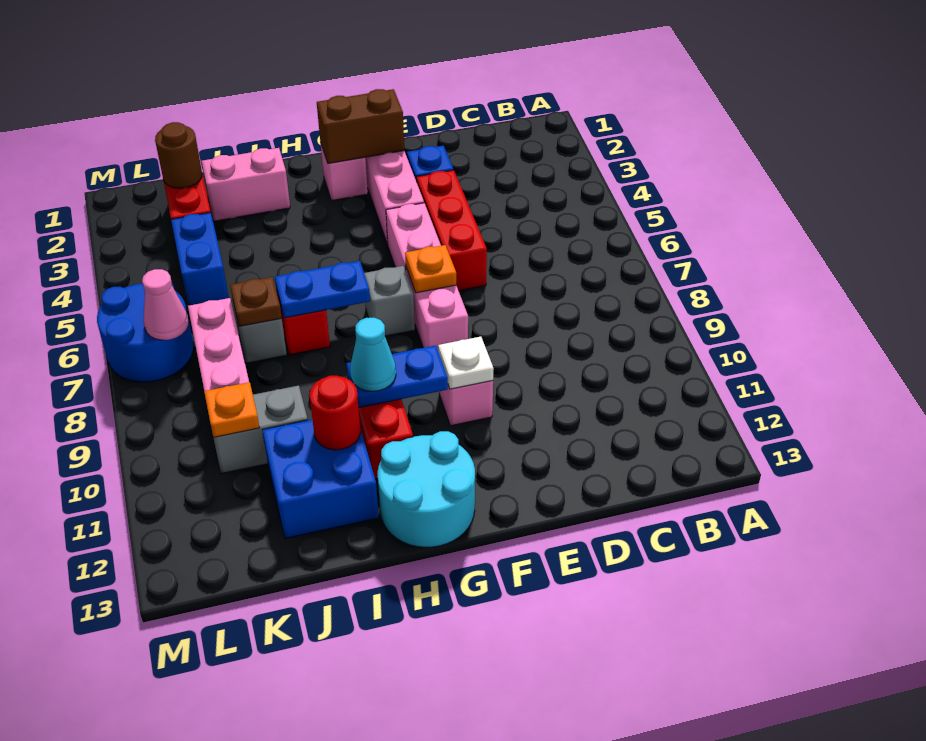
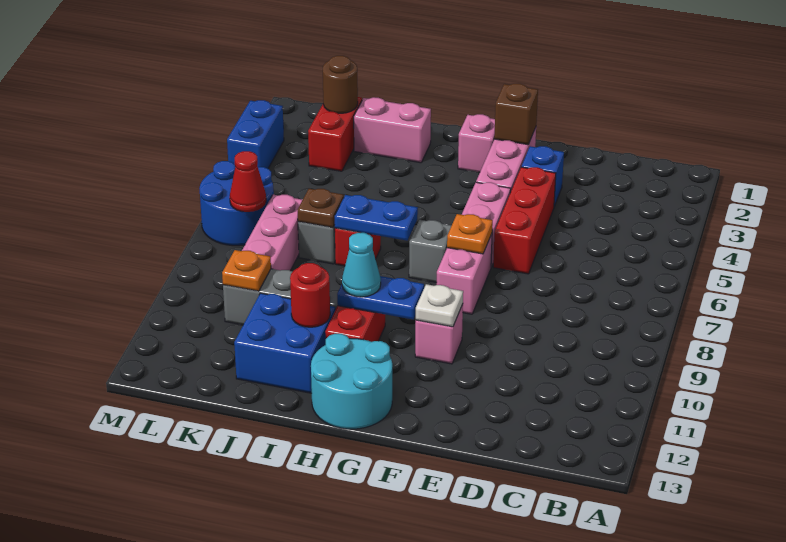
brown 1x2 brick [317,89,404,163] -> brown 1x1 brick [494,84,538,145]
blue 1x2 brick [171,213,229,306] -> blue 1x2 brick moved to [227,100,284,168]
pink 1x1 cone [142,269,188,340] -> red 1x1 cone [230,151,266,212]

